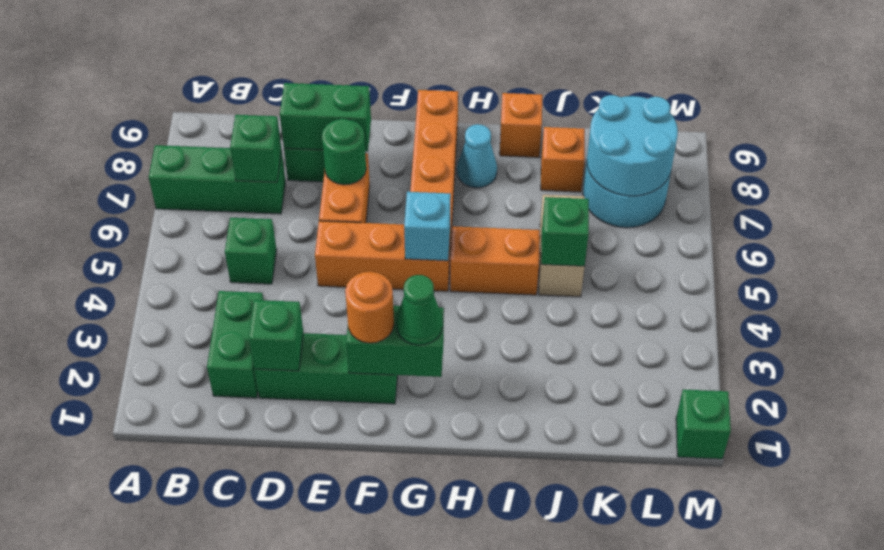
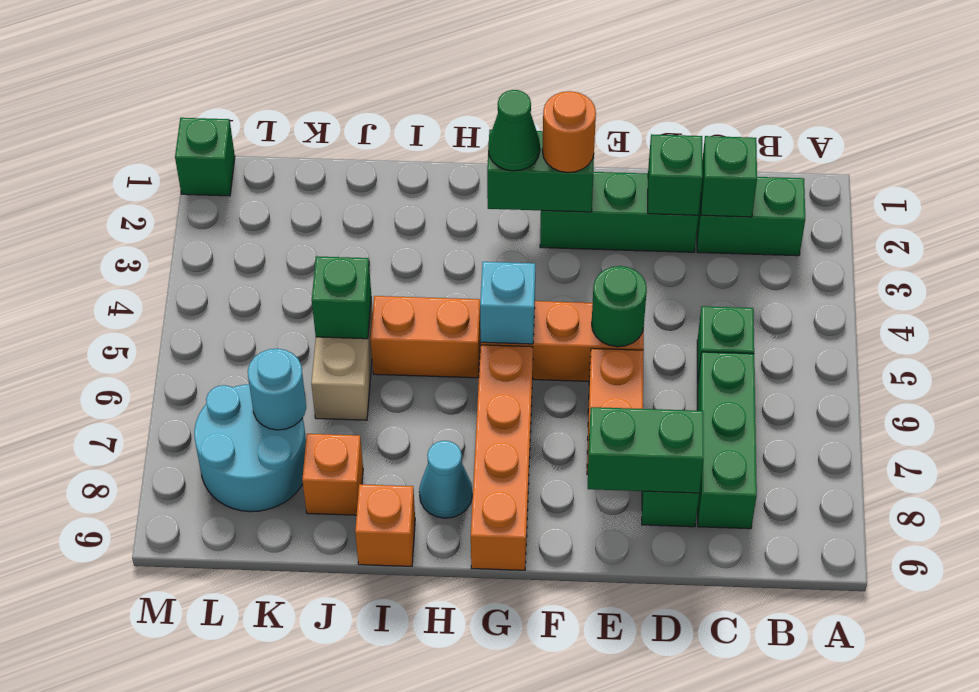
green 1x3 brick [149,145,286,214] -> green 1x3 brick turned to [697,352,757,529]
green 1x2 brick [207,291,263,398] -> green 1x2 brick turned to [697,177,805,256]
green 1x1 brick [230,115,282,182] -> green 1x1 brick moved to [701,136,757,217]
green 1x1 round brick [322,119,366,185] -> green 1x1 round brick moved to [592,266,647,347]
cyan 2x2 round brick [587,95,678,196] -> cyan 1x1 round brick [248,349,306,430]

